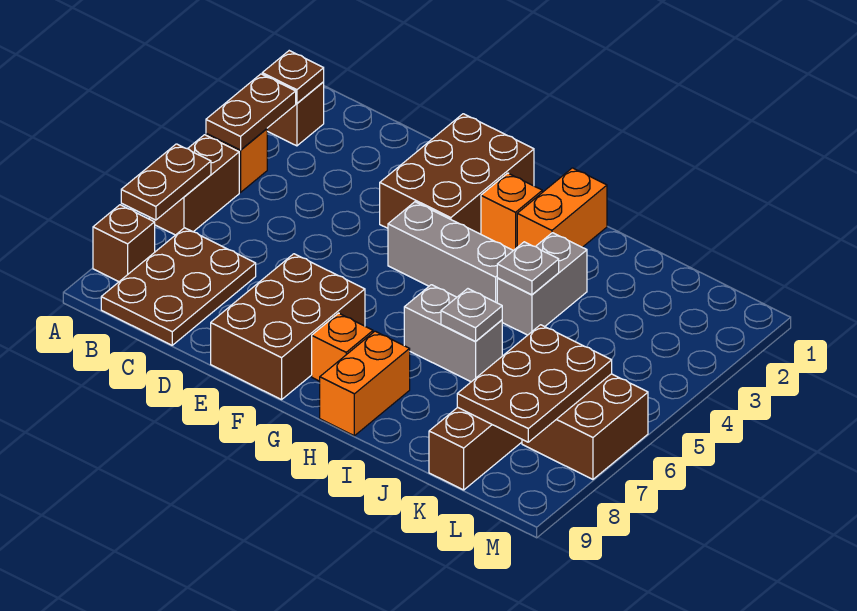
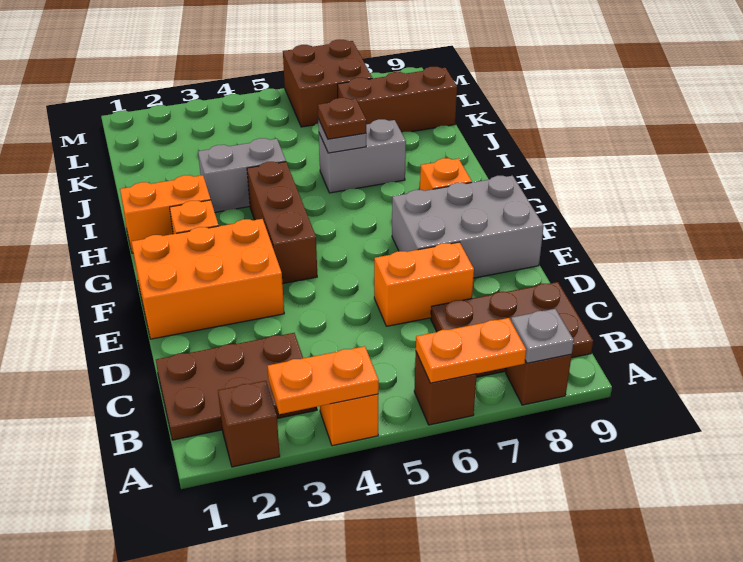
brown 1x1 plate [262,51,324,104] -> brown 1x1 plate moved to [318,98,366,139]
brown 1x2 plate [206,74,296,150] -> orange 1x2 plate [268,346,379,414]
brown 1x2 brick [149,135,239,235] -> brown 1x1 brick [414,352,477,425]
brown 1x2 plate [121,144,211,220] -> orange 1x2 plate [416,318,526,383]
brown 2x3 brick [380,114,534,234] -> orange 2x3 brick [132,219,284,339]
brown 2x3 brick [211,254,365,400] -> grey 2x3 brick [392,176,544,278]
grey 1x3 brick [388,202,513,303] -> brown 1x3 brick [247,162,317,284]
grey 1x2 brick [404,285,502,382] -> grey 1x2 brick turned to [319,119,406,193]
orange 1x2 brick [320,331,410,436] -> orange 1x2 brick moved to [374,242,474,326]
grey 1x1 plate [497,242,559,295] -> grey 1x1 plate moved to [511,309,574,363]
brown 2x3 plate [457,325,612,442] -> brown 2x3 plate moved to [156,333,317,440]

